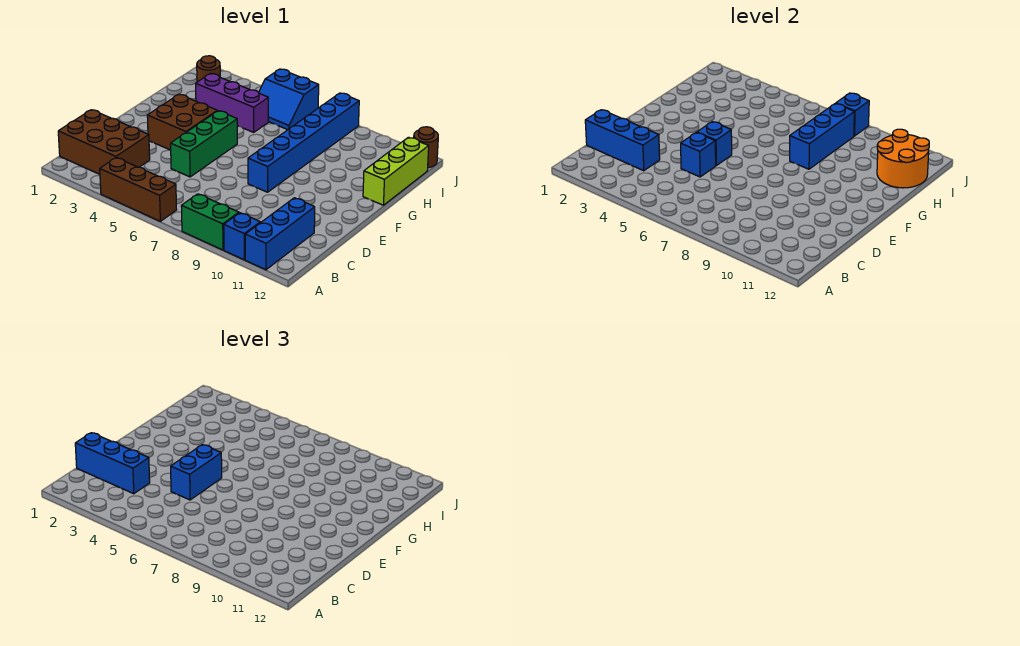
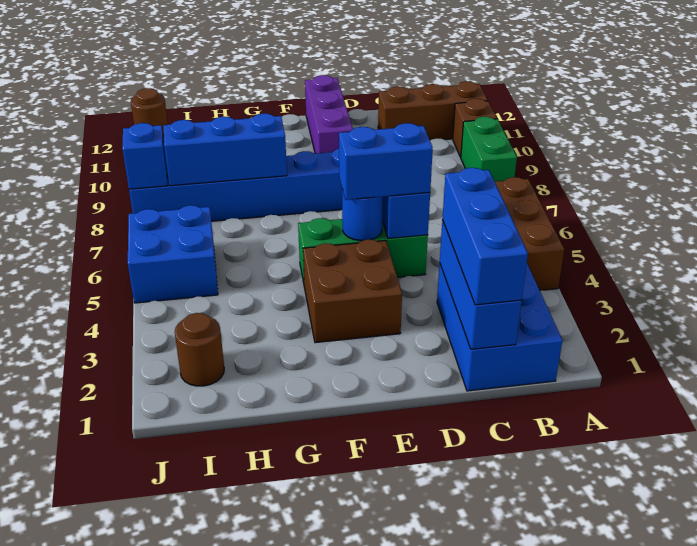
blue 1x1 brick [224,213,260,260] -> brown 1x1 brick [453,99,497,157]
blue 1x3 brick [245,198,315,270] -> brown 1x3 brick [378,81,488,141]
brown 2x3 brick [58,110,150,174] -> blue 2x3 brick [437,263,562,391]
blue 1x1 brick [697,122,732,165] -> blue 1x1 round brick [342,189,383,241]
lime 1x3 brick [363,137,429,205] -> none
purple 1x3 brick [196,74,268,132] -> purple 1x3 brick moved to [305,75,353,154]
orange 2x2 round brick [877,129,929,188] -> none
blue 2x2 slope [259,69,319,130] -> blue 2x2 brick [128,205,218,303]

